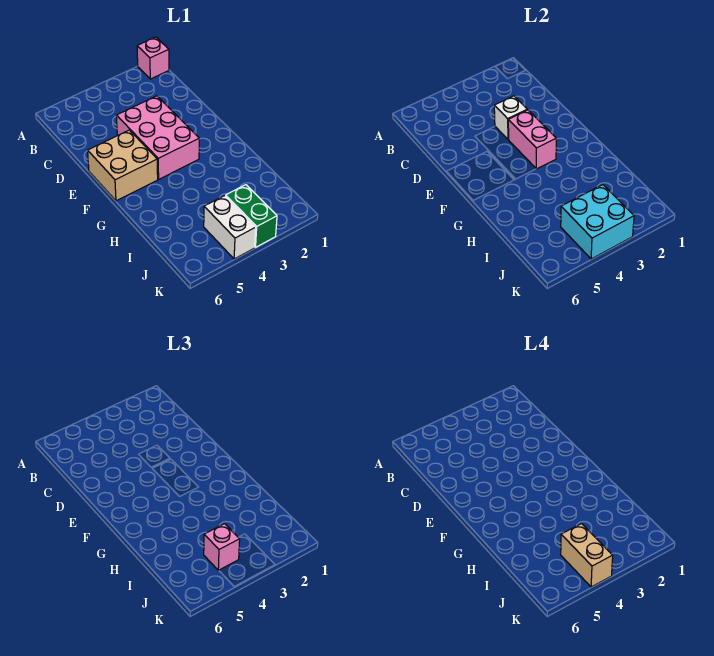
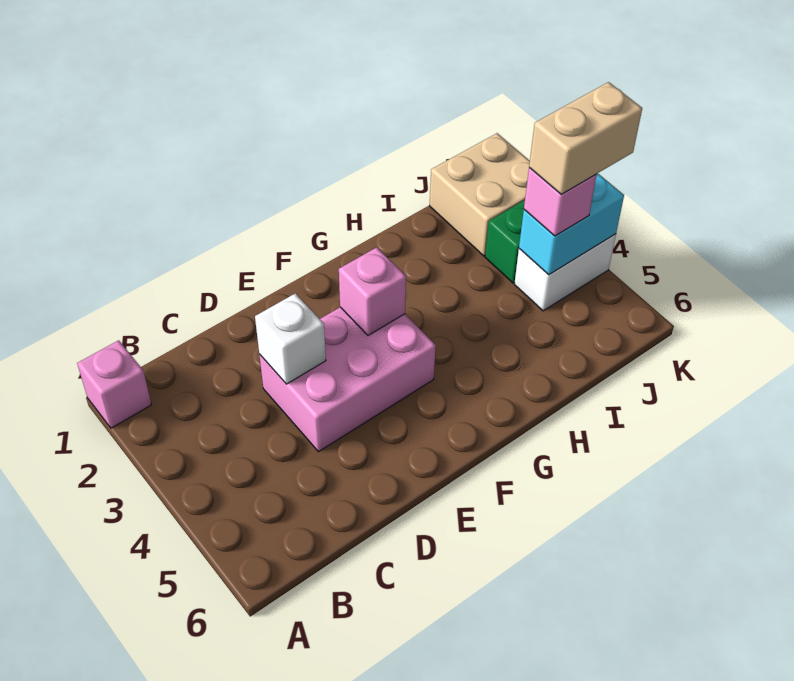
pink 1x2 brick [508,110,556,169] -> pink 1x1 brick [339,247,406,335]
tan 2x2 brick [88,130,158,201] -> tan 2x2 brick moved to [430,133,530,256]
cyan 2x2 brick [561,185,634,259] -> cyan 1x2 brick [519,173,624,275]

